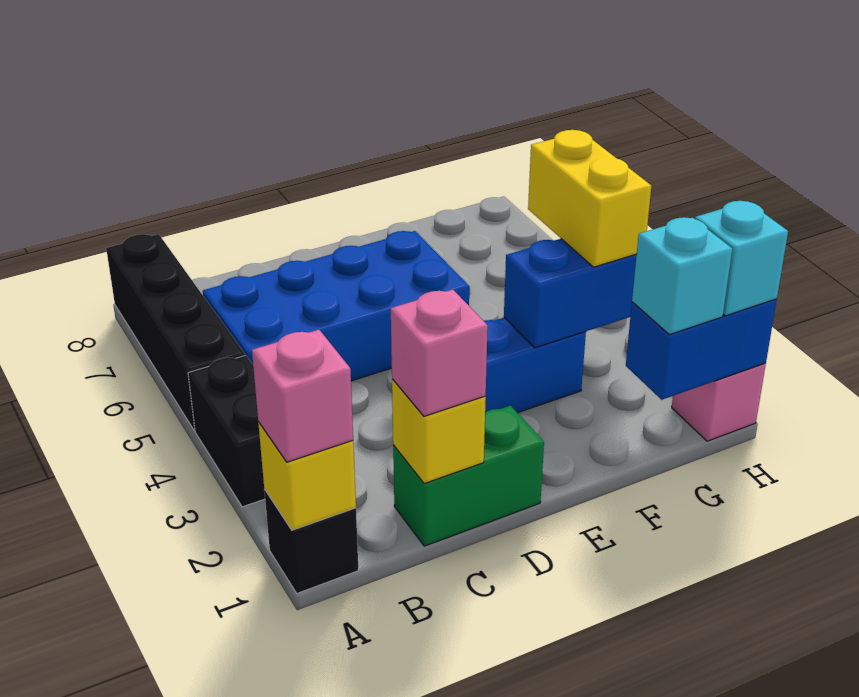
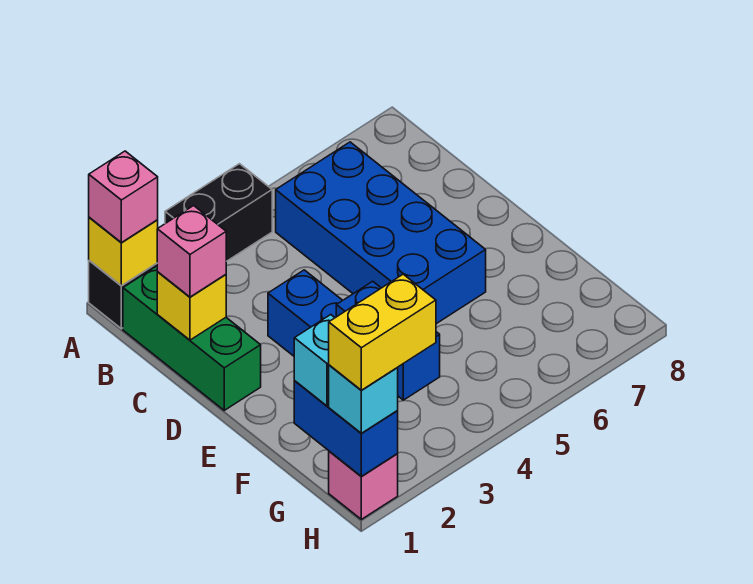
black 1x4 brick [106,234,245,431] -> none
green 1x2 brick [393,406,544,546] -> green 1x3 brick [123,266,261,410]
yellow 1x2 brick [528,130,651,267] -> yellow 1x2 brick moved to [329,274,436,390]

